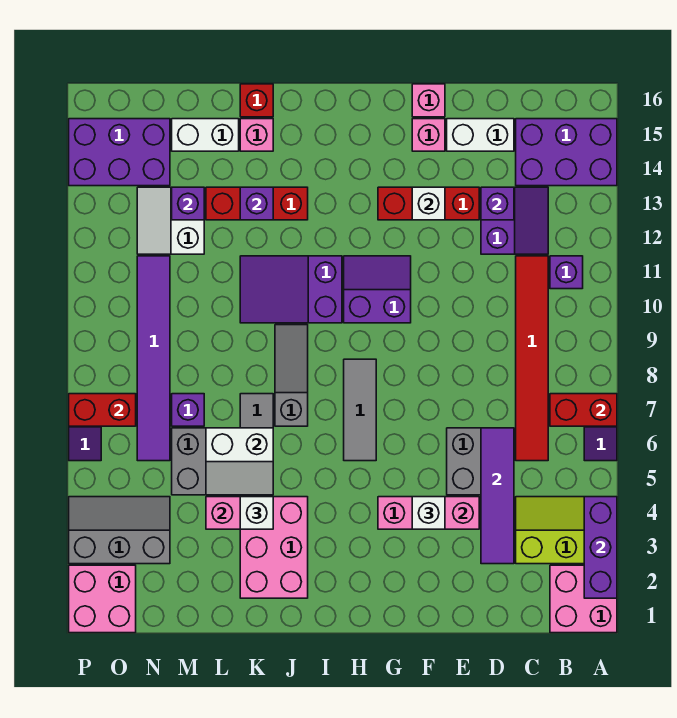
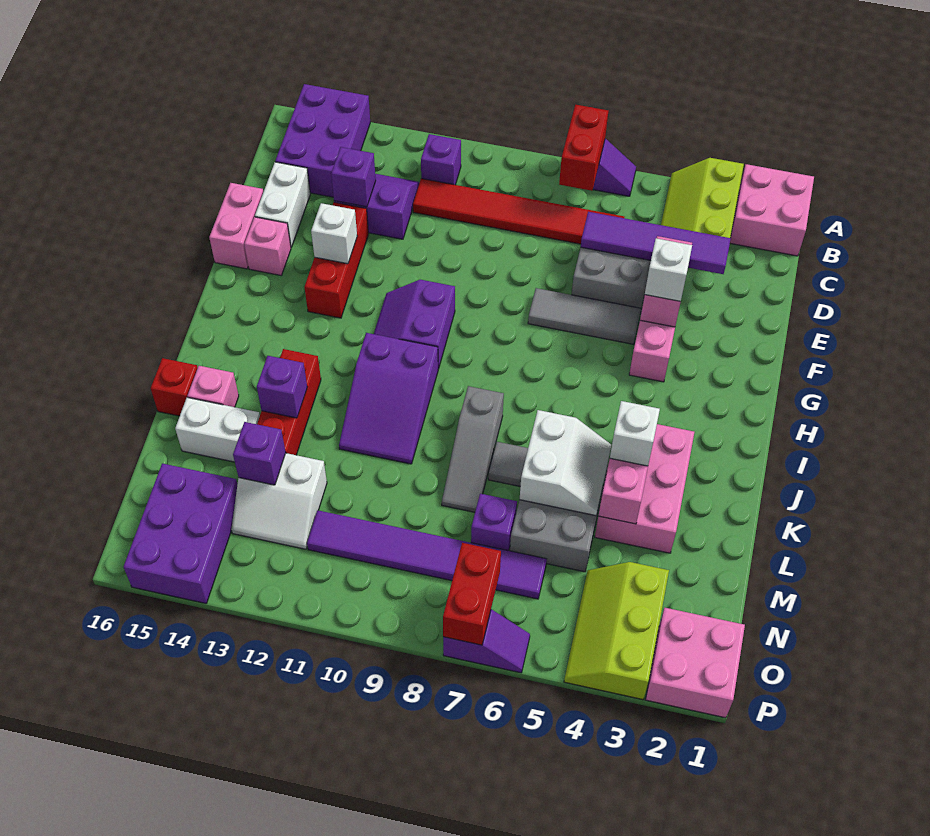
purple 1x3 brick [584,497,617,598] -> none
pink 1x1 brick [412,84,445,117] -> pink 1x2 brick [209,183,263,269]
grey 1x3 tile [344,359,376,461] -> grey 1x3 tile moved to [528,288,641,344]
pink 2x3 brick [240,497,308,598] -> pink 2x3 brick turned to [595,424,694,553]
grey 1x3 slope [275,325,308,426] -> grey 1x3 slope turned to [442,386,504,512]
white 1x2 brick [172,119,239,151] -> white 1x2 brick turned to [175,397,260,462]
grey 2x3 slope [69,497,170,564] -> lime 2x3 slope [564,562,669,700]

